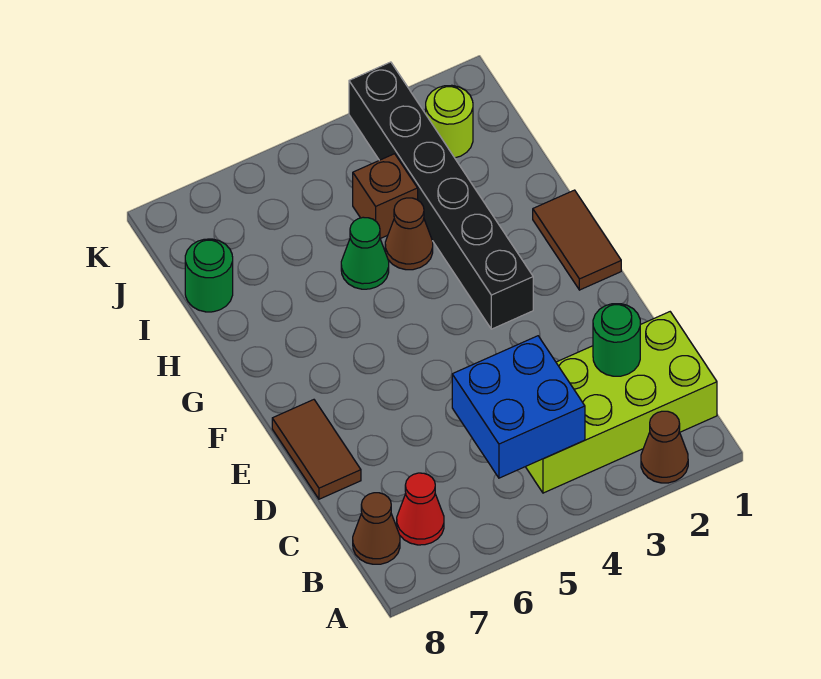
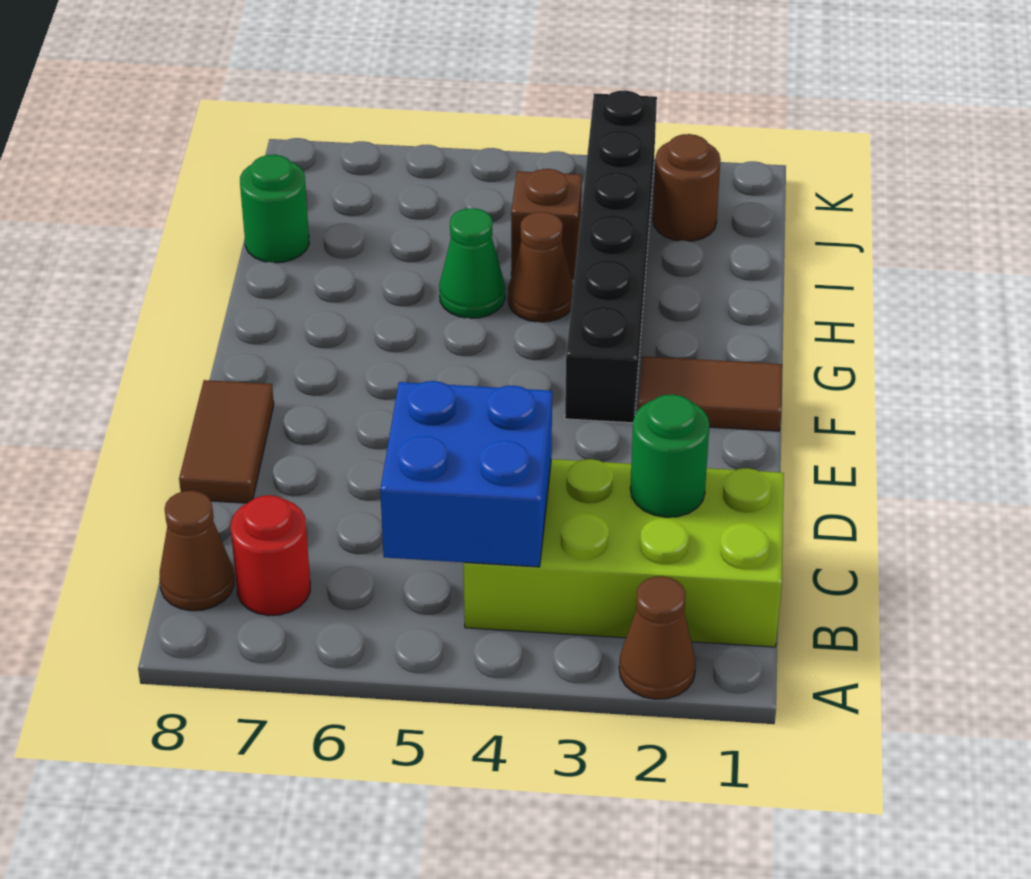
red 1x1 cone [397,473,444,545] -> red 1x1 round brick [231,495,310,616]
brown 1x2 tile [533,190,621,290] -> brown 1x2 tile turned to [638,356,782,431]
lime 1x1 round brick [426,85,473,158] -> brown 1x1 round brick [653,134,721,241]

